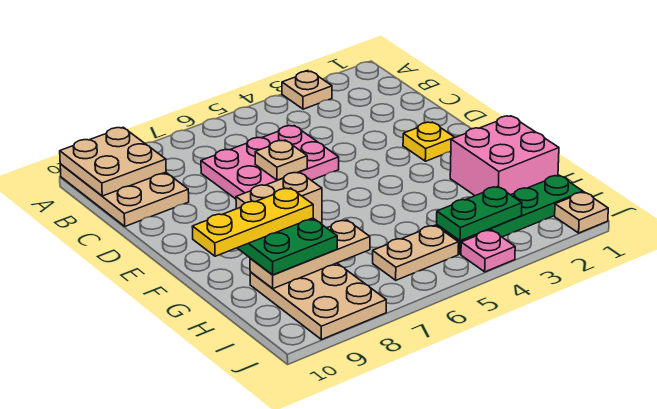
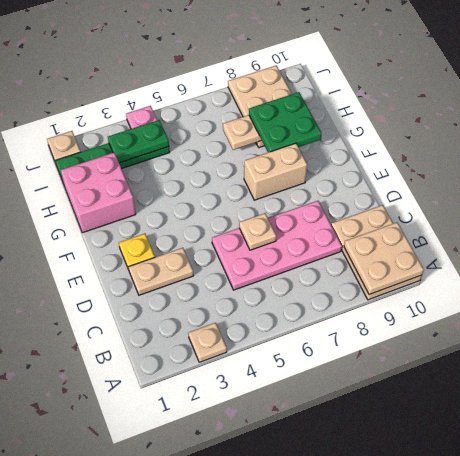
pink 2x3 plate [201,126,339,199] -> pink 2x4 plate [212,201,342,290]
yellow 1x3 plate [192,188,313,256] -> none
tan 1x2 plate [373,225,459,280] -> tan 1x2 plate moved to [129,248,193,295]

